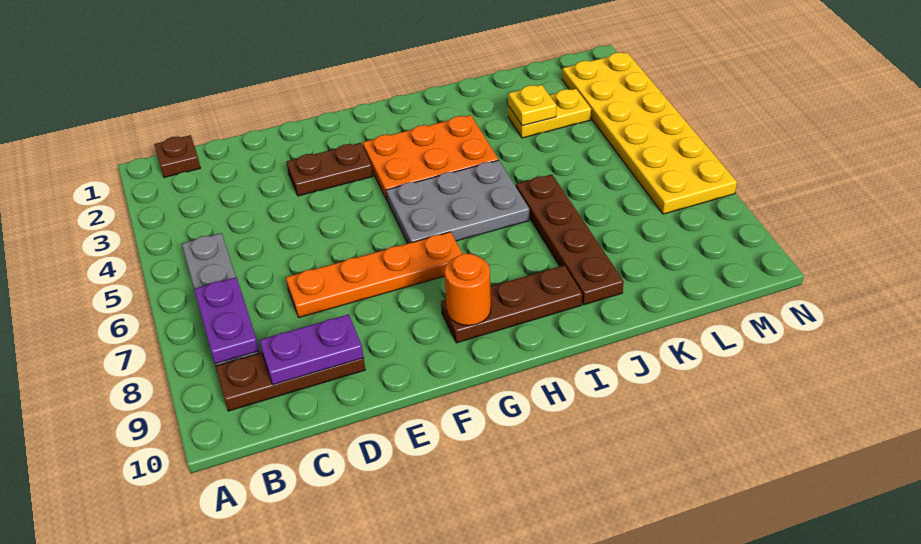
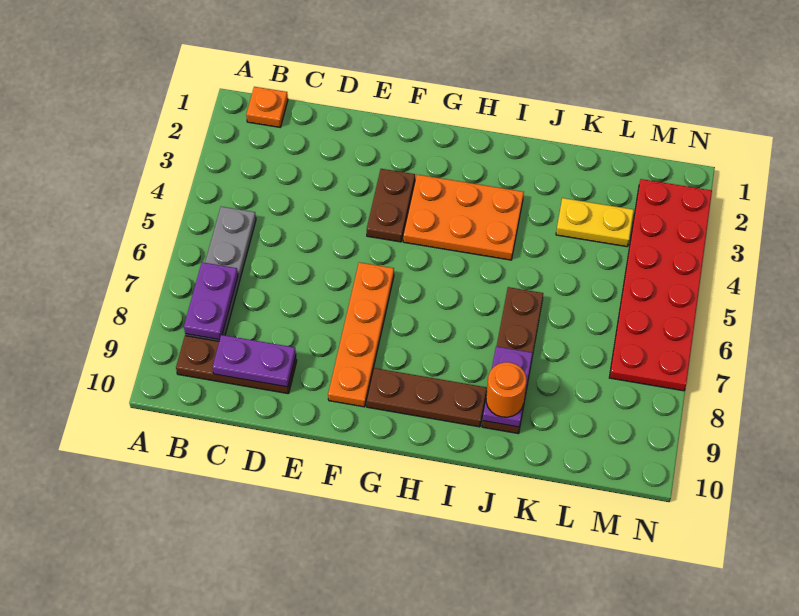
brown 1x1 plate [154,135,201,178] -> orange 1x1 plate [246,87,288,127]
orange 1x4 plate [286,232,462,318] -> orange 1x4 plate turned to [328,262,394,407]
brown 1x2 plate [287,143,373,196] -> brown 1x2 plate turned to [367,169,415,242]
grey 2x3 plate [386,160,529,243] -> none
orange 1x1 round brick [445,254,491,326] -> orange 1x1 round brick moved to [486,362,526,417]
none -> purple 1x2 plate [483,346,533,427]
yellow 1x1 plate [508,85,556,126] -> none
yellow 2x6 plate [562,52,737,214] -> red 2x6 plate [609,179,712,391]

